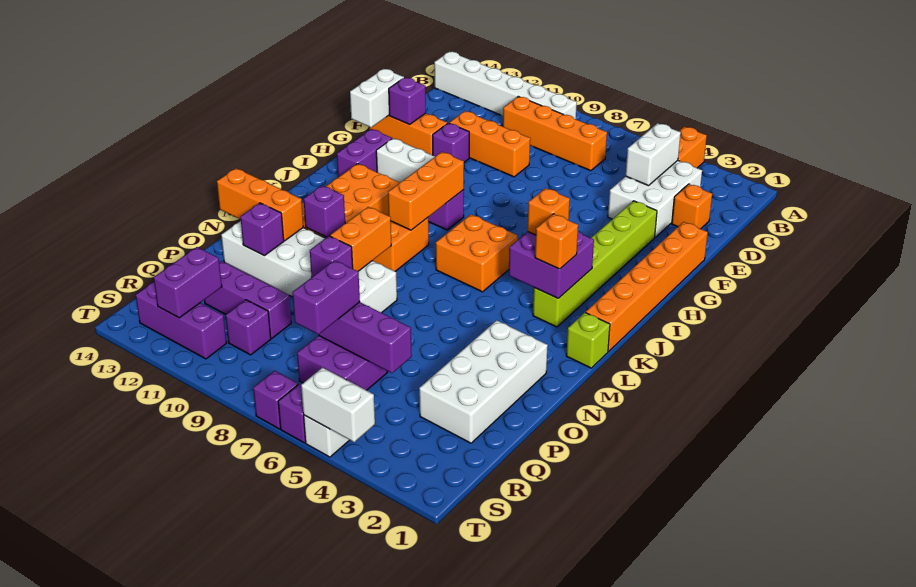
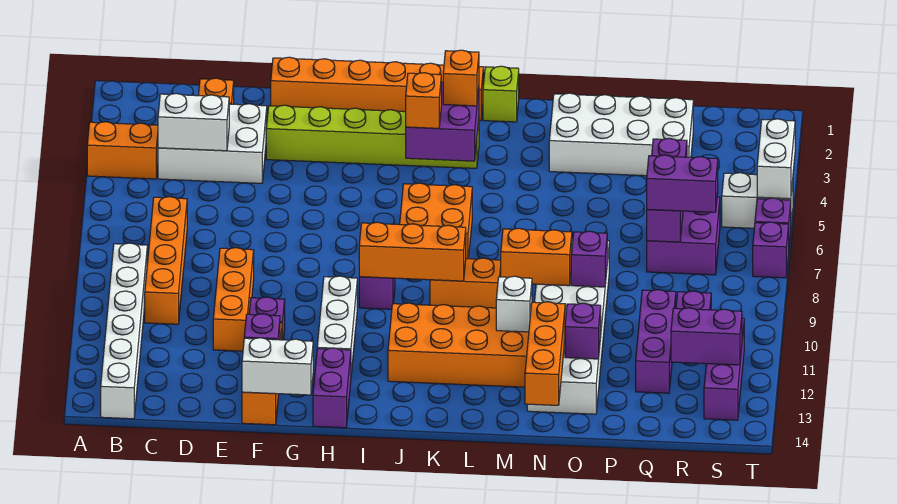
purple 1x2 brick [337,129,392,177] -> purple 1x2 brick turned to [313,348,351,428]
purple 1x1 brick [304,185,345,237] -> white 1x1 brick [496,276,532,332]

